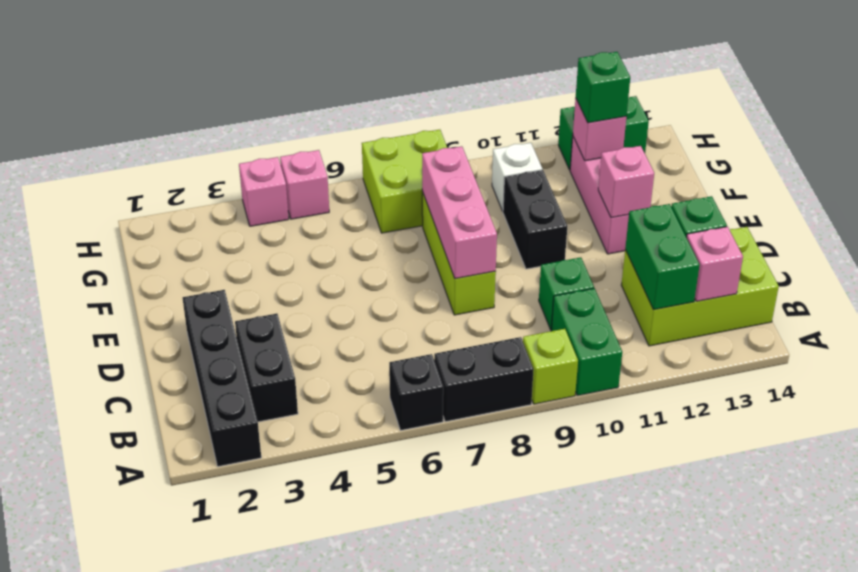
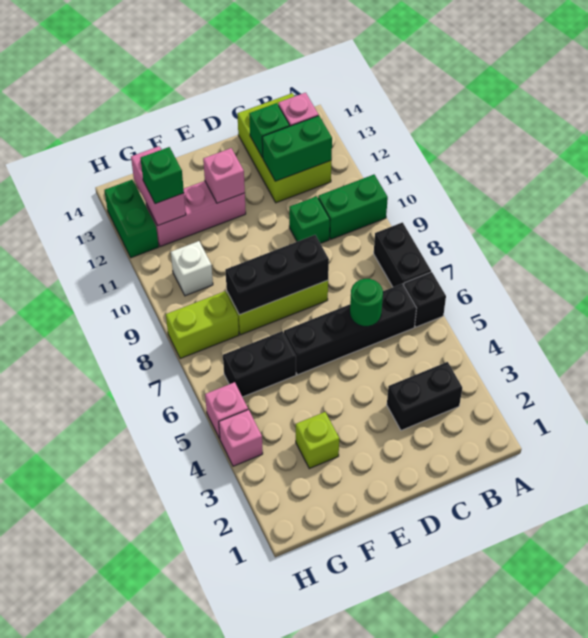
black 1x4 brick [183,290,261,467] -> black 1x4 brick moved to [284,284,417,375]
lime 1x1 brick [523,329,578,404] -> lime 1x1 brick moved to [296,412,339,469]
none -> green 1x1 round brick [350,279,383,326]
pink 1x3 brick [422,146,497,279] -> black 1x3 brick [225,235,329,315]
black 1x2 brick [503,170,567,269] -> black 1x2 brick moved to [223,331,296,397]
lime 2x2 brick [362,130,447,233] -> lime 1x2 brick [166,291,239,359]
pink 1x1 brick [573,98,626,161] -> pink 1x2 brick [131,146,186,225]

